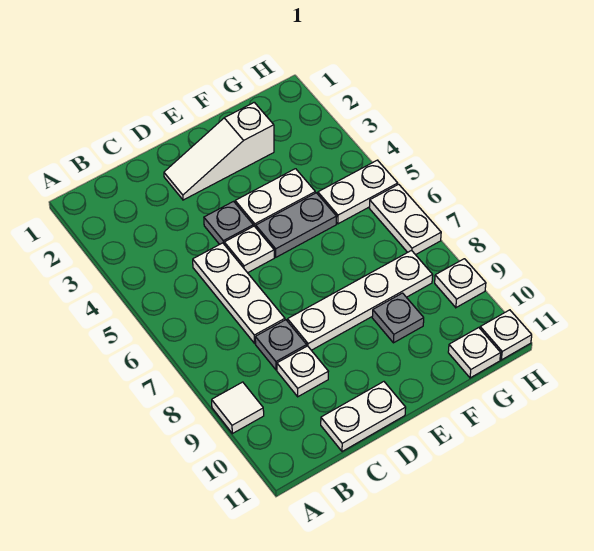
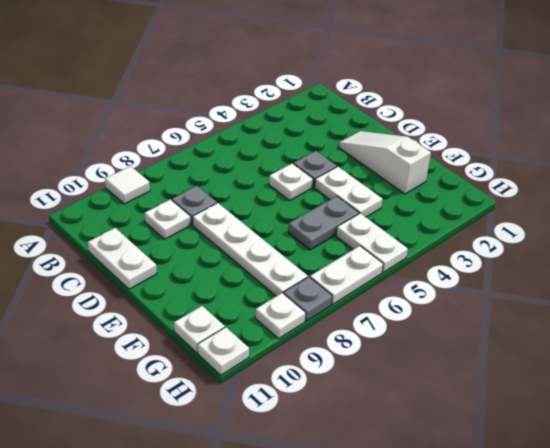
white 1x3 plate [193,243,285,343] -> none
grey 1x2 plate [256,193,337,257] -> grey 1x2 plate turned to [288,196,359,250]
grey 1x1 plate [372,293,424,343] -> grey 1x1 plate moved to [283,277,332,321]

